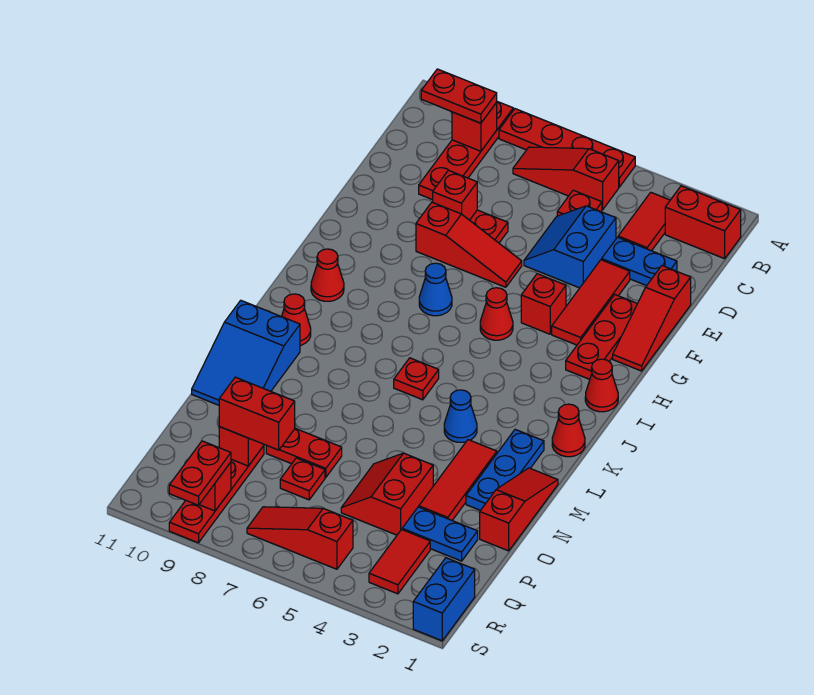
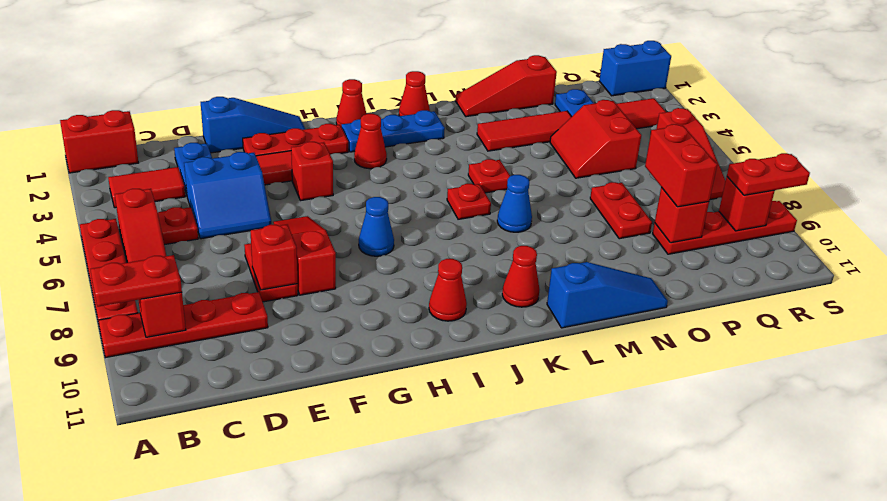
red 1x2 brick [665,186,741,259] -> red 1x2 brick turned to [60,110,138,173]
red 1x2 plate [421,69,497,123] -> red 1x2 plate turned to [90,255,182,307]
red 1x3 slope [613,266,691,371] -> blue 1x3 slope [201,97,305,153]
red 1x1 cone [480,288,513,340] -> red 1x1 cone moved to [354,114,387,169]
blue 1x3 plate [466,429,544,510] -> blue 1x3 plate moved to [341,110,445,152]
blue 1x1 cone [444,390,477,442] -> blue 1x1 cone moved to [497,175,532,232]
blue 2x3 slope [192,300,300,405] -> blue 1x3 slope [547,262,668,328]
red 2x2 slope [341,453,433,535] -> red 2x2 slope turned to [550,100,641,178]
red 1x1 plate [280,458,325,500] -> red 1x1 plate moved to [468,159,510,193]

